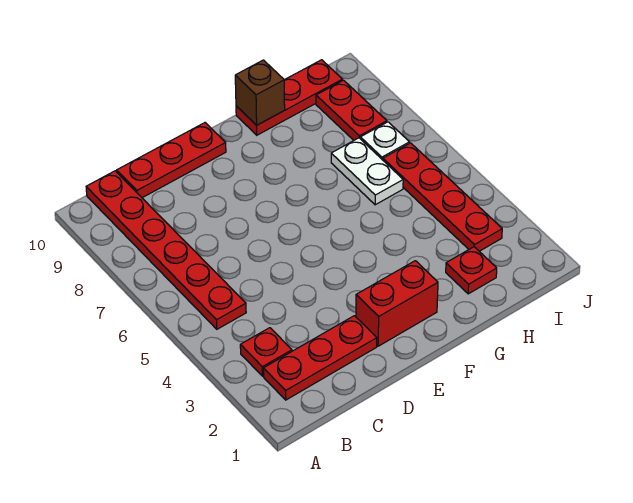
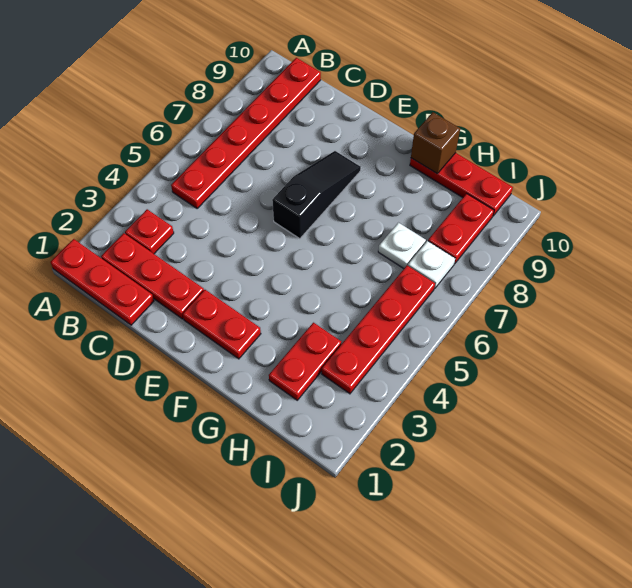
red 1x3 plate [117,123,226,198] -> red 1x3 plate moved to [51,239,154,325]
red 1x2 brick [356,261,438,346] -> red 1x2 plate [183,290,261,359]
none -> black 1x3 slope [272,151,361,239]
red 1x1 plate [446,247,497,294] -> red 1x2 plate [269,323,341,400]
white 1x2 plate [331,138,403,205] -> white 1x1 plate [378,223,426,269]

